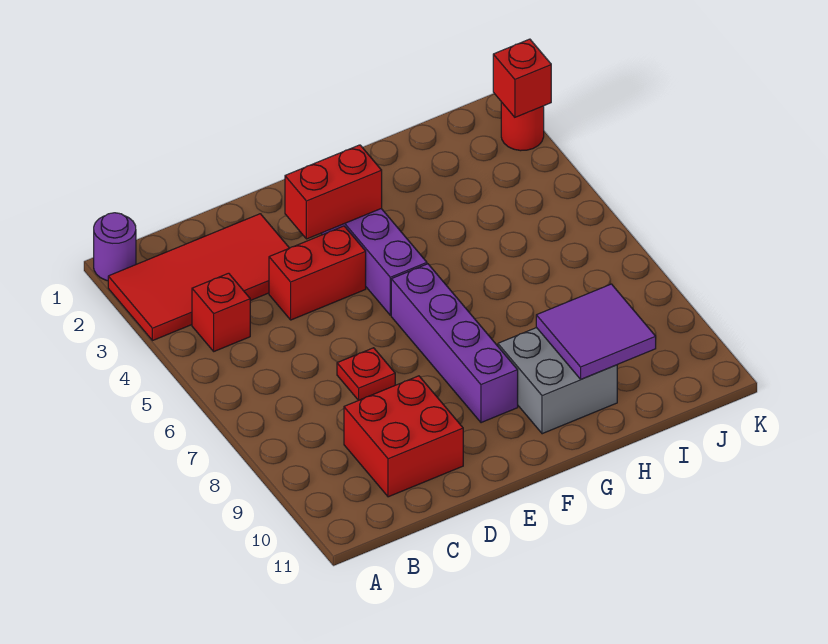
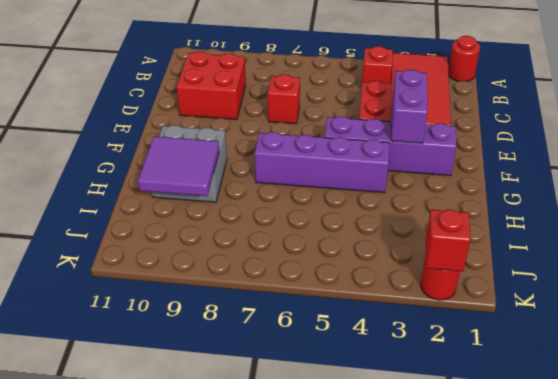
purple 1x1 round brick [94,213,136,281] -> red 1x1 round brick [448,36,480,82]
red 1x1 plate [337,348,395,400] -> red 1x1 brick [268,75,300,124]
red 1x2 brick [285,145,382,239] -> purple 1x2 brick [391,70,427,143]
purple 1x4 brick [391,264,518,423] -> purple 1x4 brick moved to [255,132,389,193]

